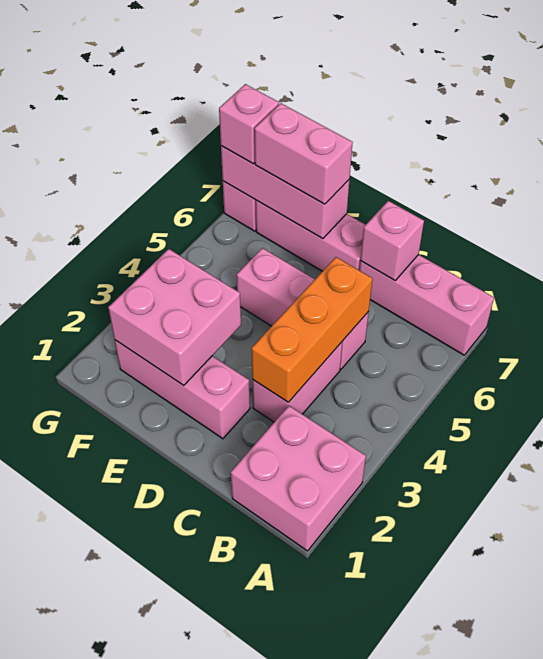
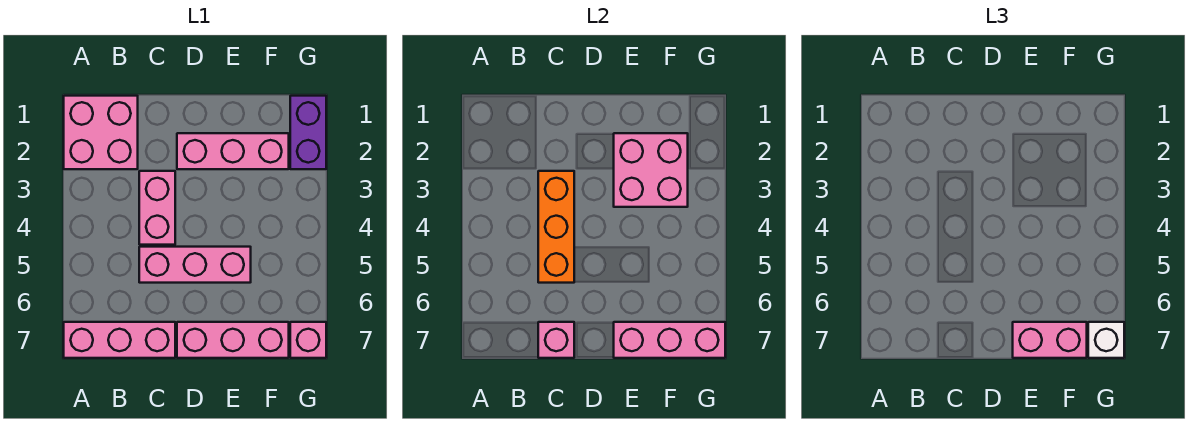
none -> purple 1x2 brick [290,96,326,169]
pink 1x1 brick [219,84,279,164] -> white 1x1 brick [1088,322,1124,358]

